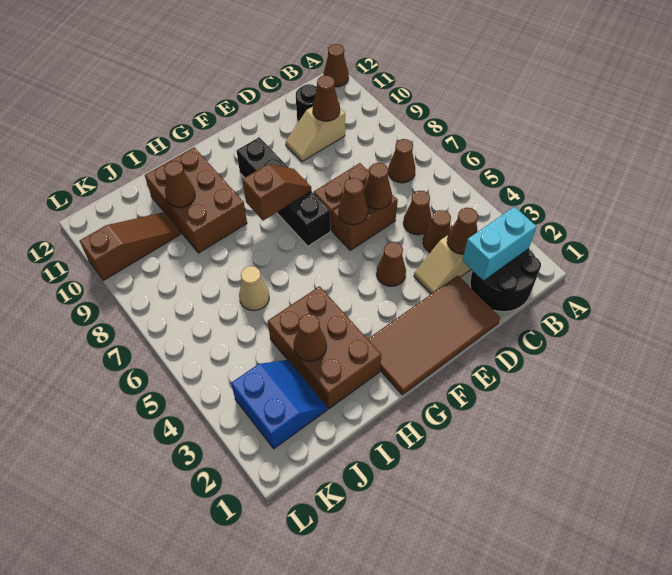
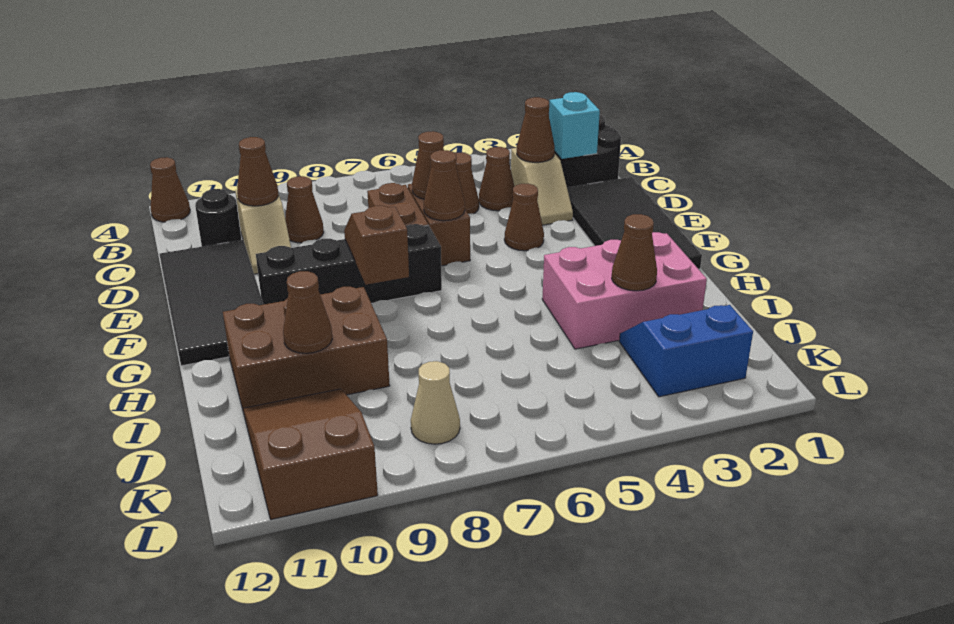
cyan 1x2 brick [462,207,537,281] -> cyan 1x1 brick [549,92,600,159]
brown 1x1 cone [388,139,416,183] -> brown 1x1 cone moved to [285,176,324,243]
brown 2x4 tile [368,276,500,395] -> black 2x4 tile [567,177,702,269]
none -> black 2x4 tile [159,240,263,366]
brown 2x3 brick [268,286,381,409] -> pink 2x3 brick [542,232,707,349]
tan 1x1 cone [239,266,269,311] -> tan 1x1 cone moved to [411,361,460,444]
brown 1x3 slope [80,212,181,280] -> brown 2x3 slope [243,389,378,520]

